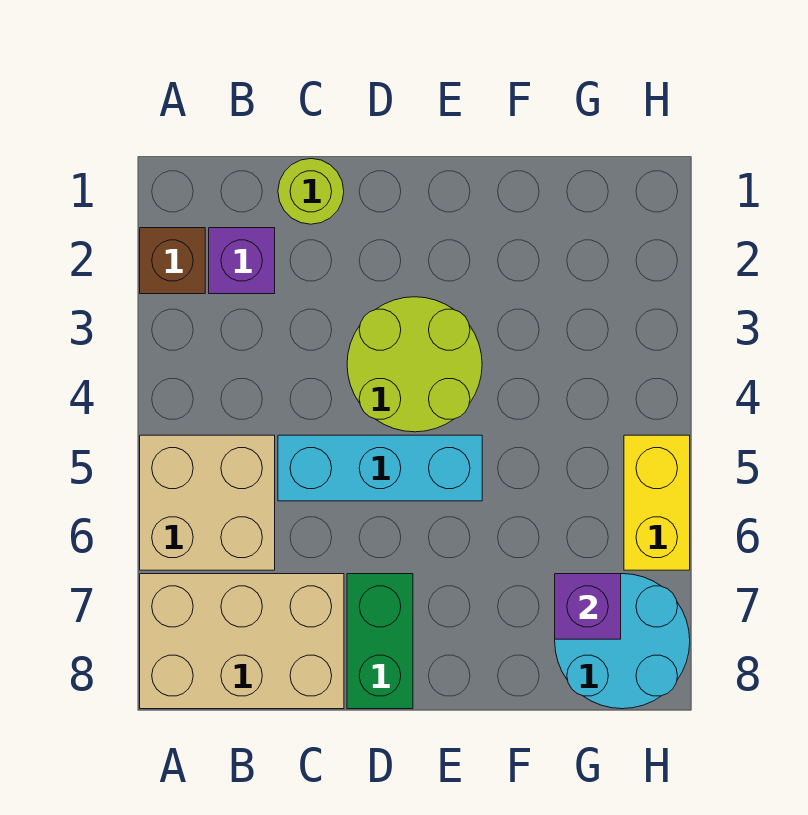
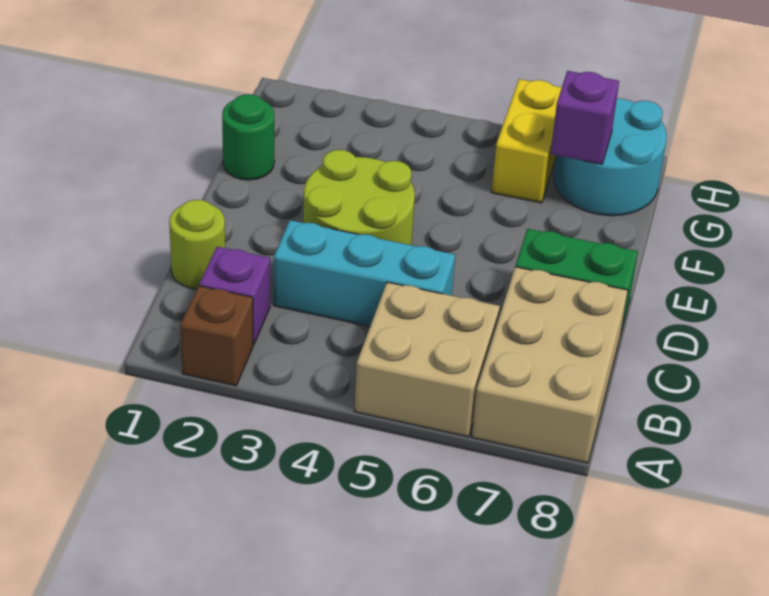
cyan 1x3 brick [278,435,482,501] -> cyan 1x3 brick turned to [274,220,455,326]
none -> green 1x1 round brick [222,94,274,180]
yellow 1x2 brick [624,435,690,570] -> yellow 1x2 brick turned to [491,79,562,203]

